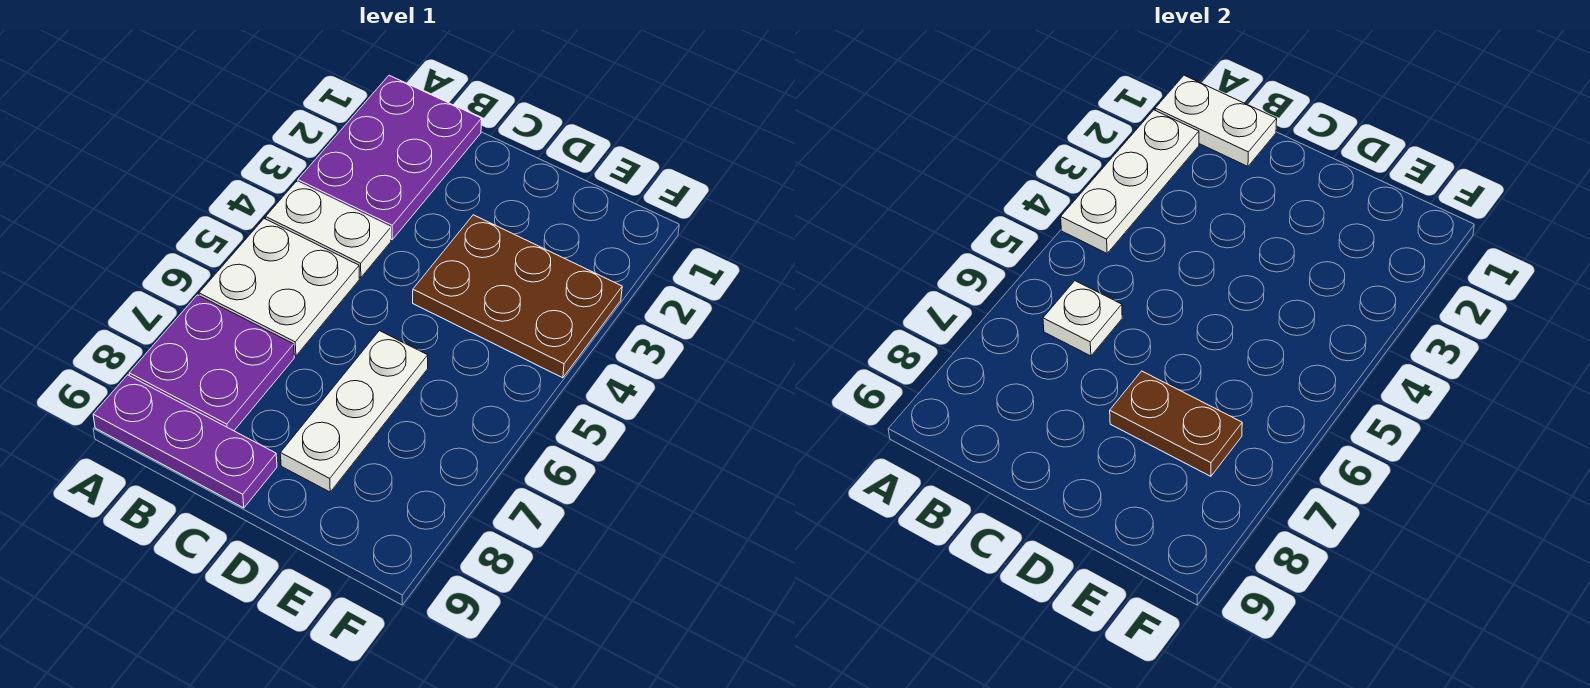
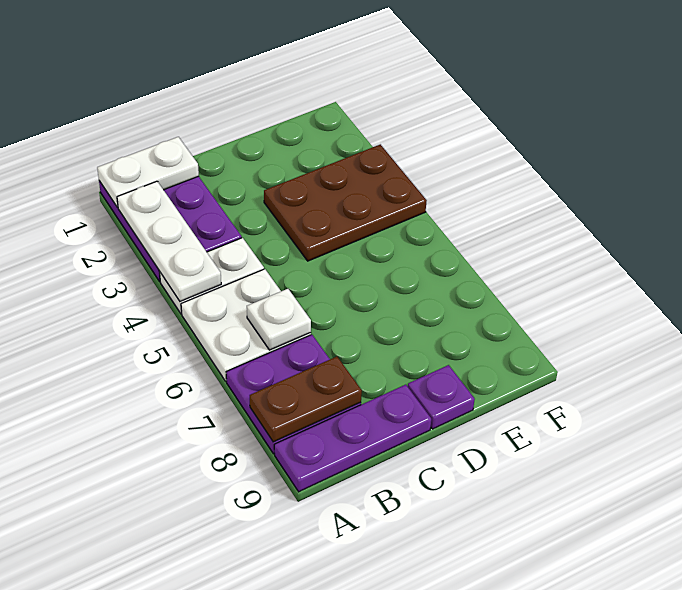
white 1x3 plate [280,331,428,492] -> none
brown 1x2 plate [1110,371,1242,476] -> brown 1x2 plate moved to [250,357,362,442]
none -> purple 1x1 plate [408,365,475,429]

